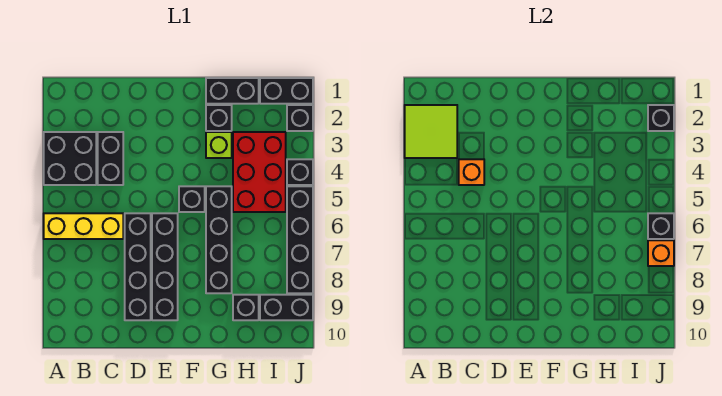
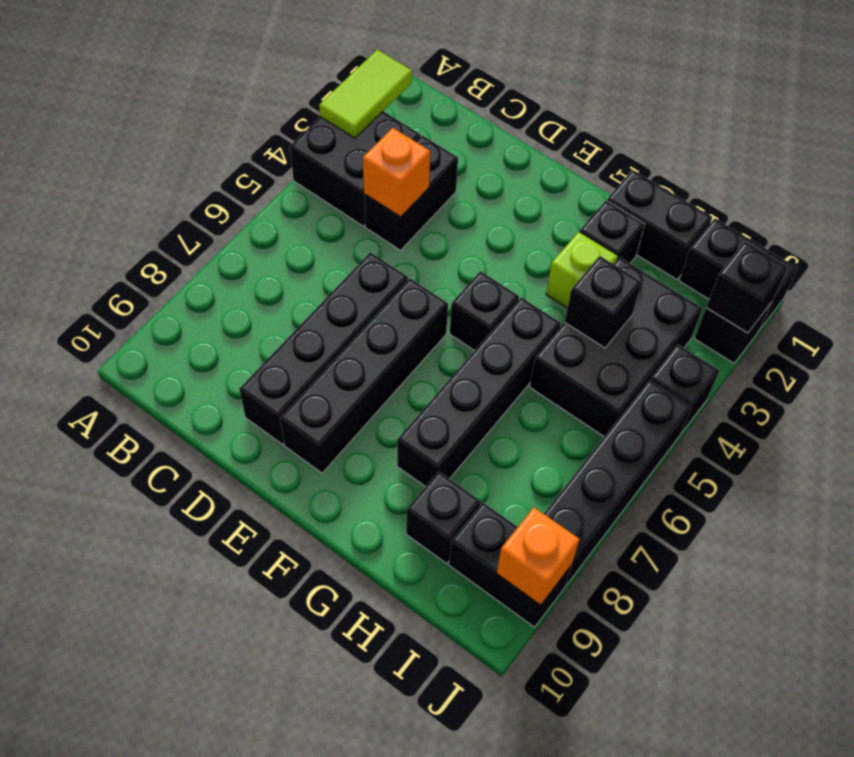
lime 2x2 tile [405,105,457,158] -> lime 1x2 tile [319,50,412,138]
yellow 1x3 brick [44,213,123,239] -> none
red 2x3 brick [233,132,286,212] -> black 2x3 brick [530,257,702,437]
black 1x1 brick [648,213,674,239] -> black 1x1 brick moved to [565,256,642,348]
orange 1x1 brick [648,240,674,266] -> orange 1x1 brick moved to [497,507,580,605]

